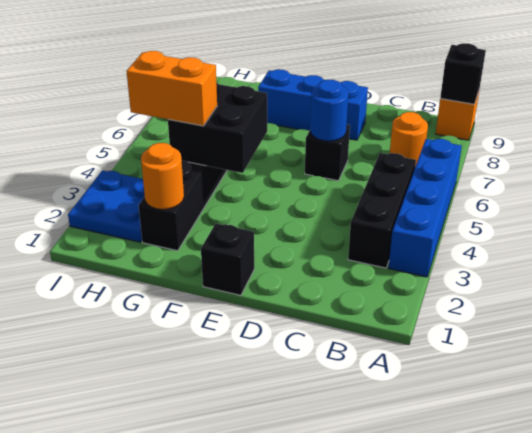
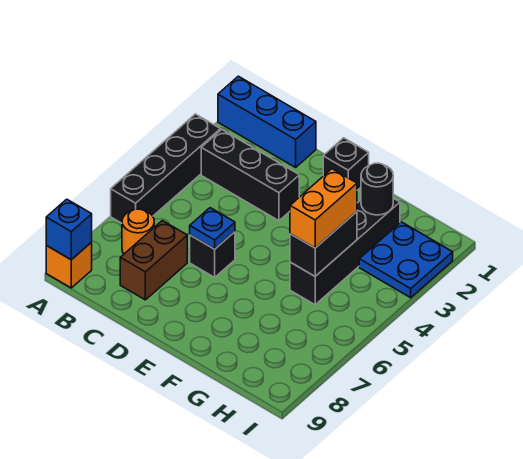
blue 1x4 brick [388,139,462,277] -> black 1x4 brick [111,114,220,223]
black 1x1 brick [440,43,486,104] -> blue 1x1 brick [46,199,92,260]
black 1x3 brick [348,153,416,268] -> black 1x3 brick turned to [201,130,299,221]
none -> brown 1x2 brick [120,221,187,300]
blue 1x1 round brick [310,80,348,141] -> blue 1x1 plate [190,208,235,249]
blue 1x3 brick [258,69,368,140] -> blue 1x3 brick moved to [218,76,316,167]
black 2x2 brick [168,82,267,173] -> black 1x2 brick [290,212,357,276]
orange 1x1 round brick [141,143,184,209] -> black 1x1 round brick [361,163,393,215]
orange 1x2 brick [127,51,217,126] -> orange 1x2 brick turned to [290,169,357,248]

